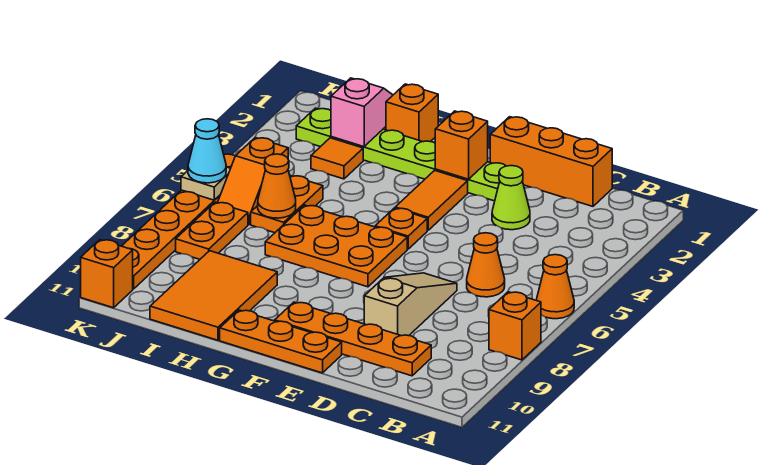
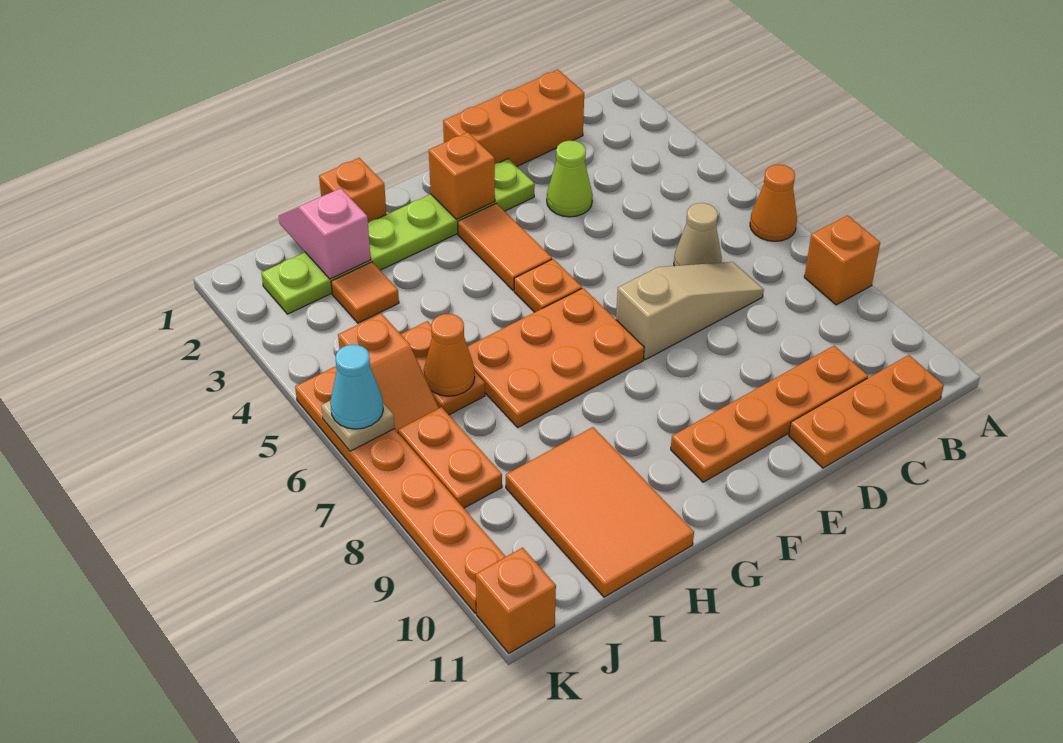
orange 1x1 cone [467,233,505,297] -> tan 1x1 cone [674,203,722,266]
tan 1x3 slope [364,273,457,336] -> tan 1x3 slope turned to [616,262,764,360]
orange 1x3 plate [220,310,342,373] -> orange 1x3 plate moved to [789,355,944,468]

